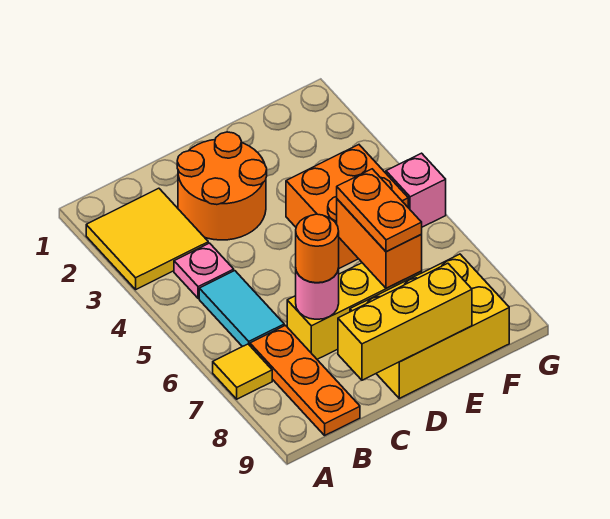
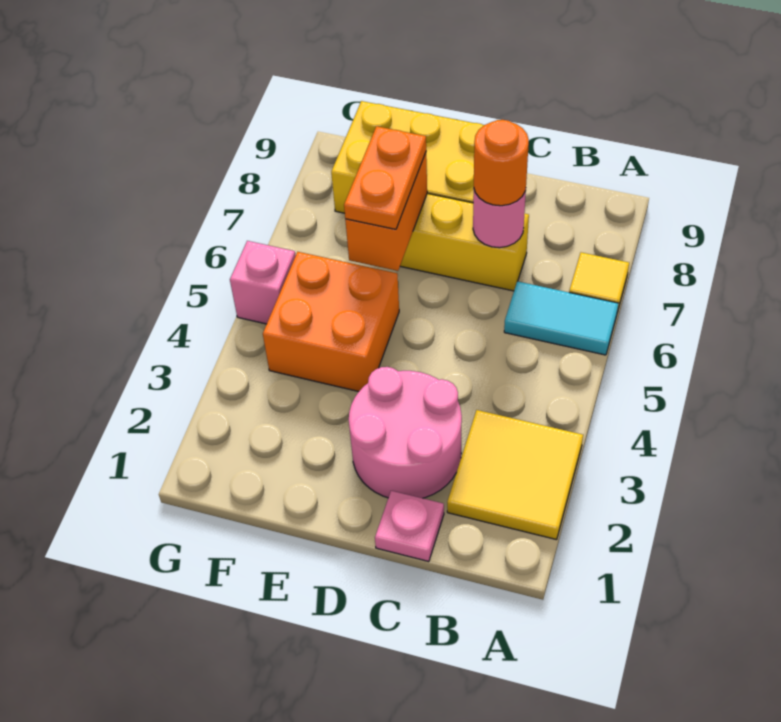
pink 1x1 plate [174,243,234,299] -> pink 1x1 plate moved to [375,491,444,562]
cyan 1x2 tile [199,271,284,347] -> cyan 1x2 tile turned to [504,281,619,355]
orange 1x3 plate [250,325,360,435] -> none
orange 2x2 round brick [177,132,267,240] -> pink 2x2 round brick [349,367,462,498]
yellow 1x3 brick [338,263,472,380] -> none

